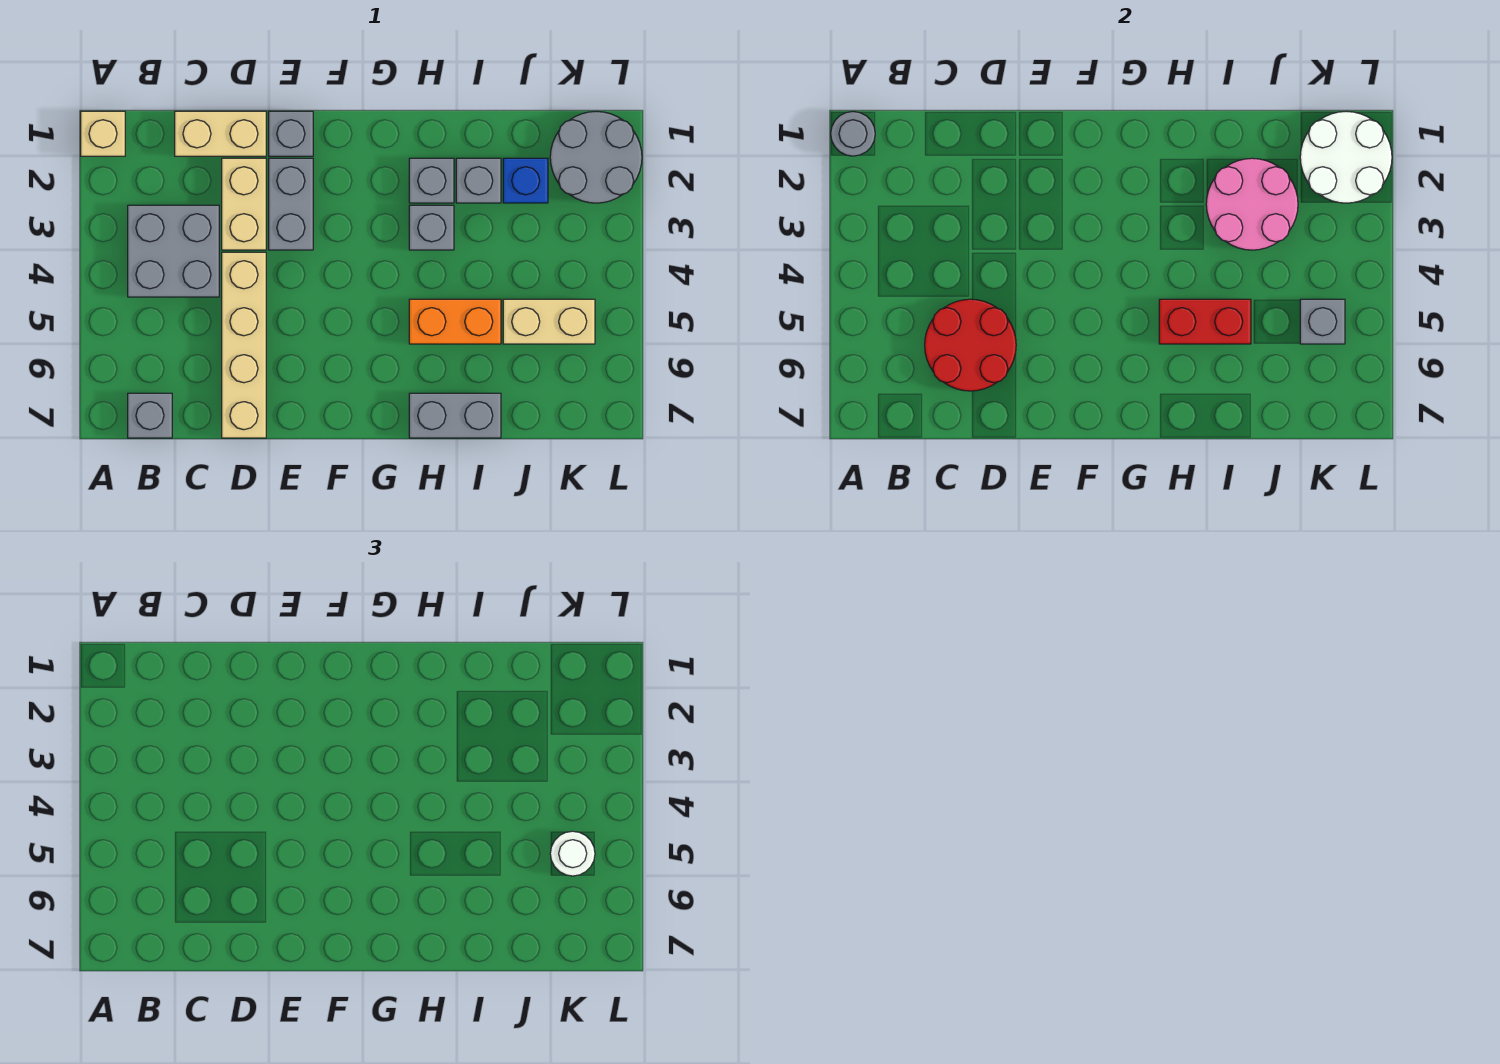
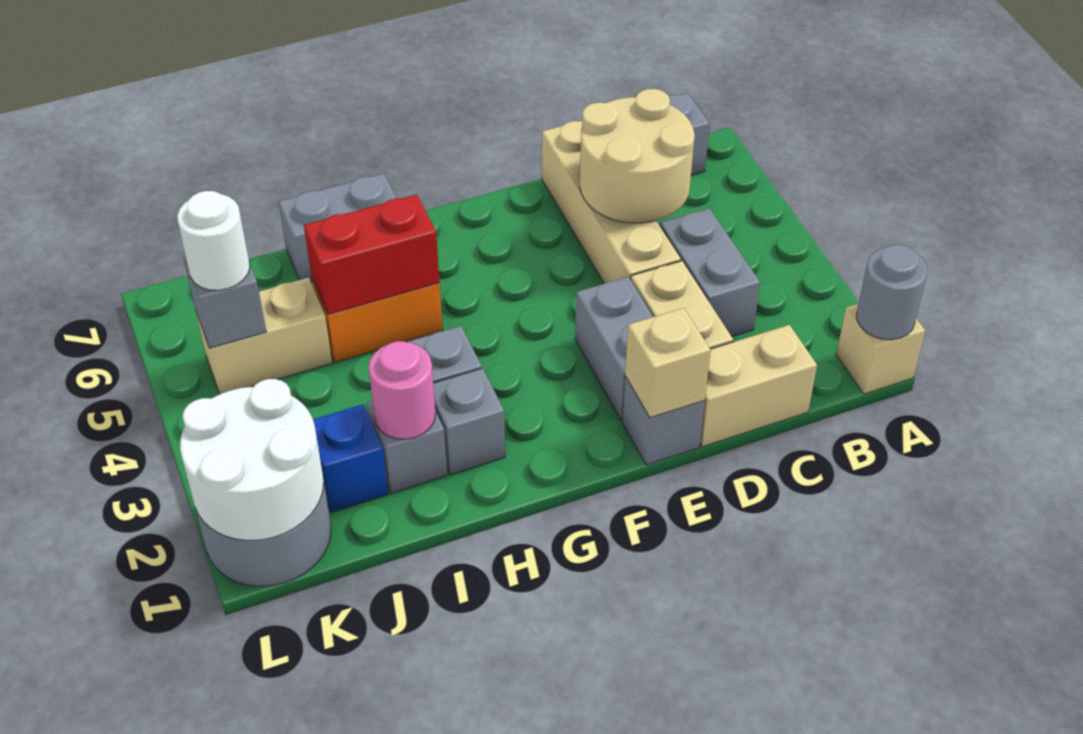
grey 2x2 brick [128,205,219,297] -> grey 1x2 brick [660,208,760,337]
red 2x2 round brick [925,299,1016,391] -> tan 2x2 round brick [580,89,695,223]
none -> tan 1x1 brick [625,308,711,418]
pink 2x2 round brick [1206,158,1298,250] -> pink 1x1 round brick [369,341,436,439]

